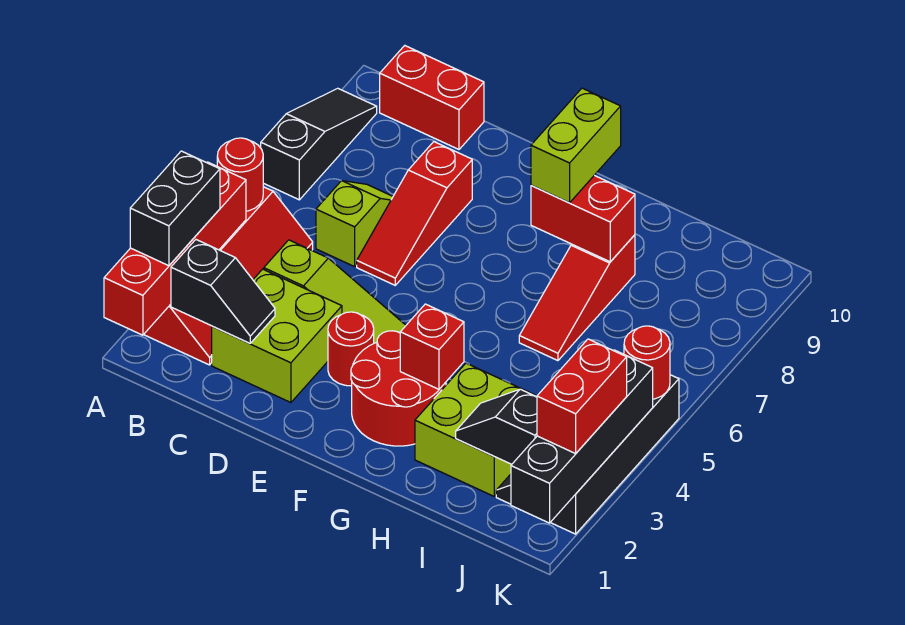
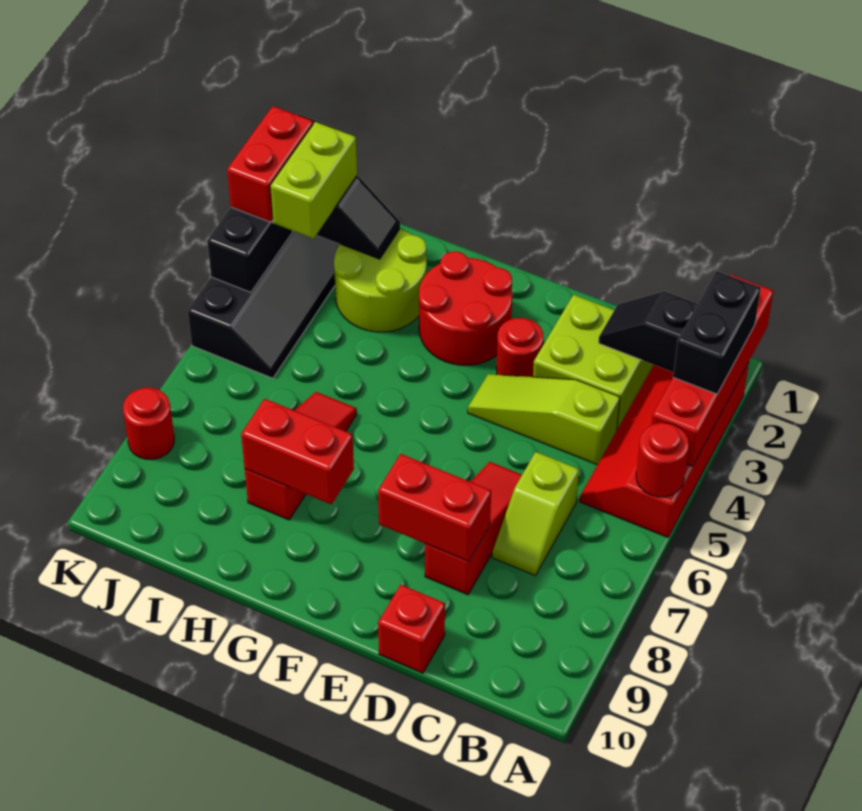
black 1x3 slope [261,88,377,200] -> none
red 1x2 brick [380,46,484,149] -> red 1x2 brick moved to [378,454,491,562]
red 1x1 brick [400,304,464,389] -> red 1x1 brick moved to [378,585,445,673]
lime 1x2 brick [531,88,621,203] -> lime 1x2 brick moved to [270,122,357,239]
lime 2x2 brick [415,363,537,496] -> lime 2x2 round brick [334,229,427,332]
red 1x1 round brick [624,326,670,399] -> red 1x1 round brick moved to [123,388,174,459]

